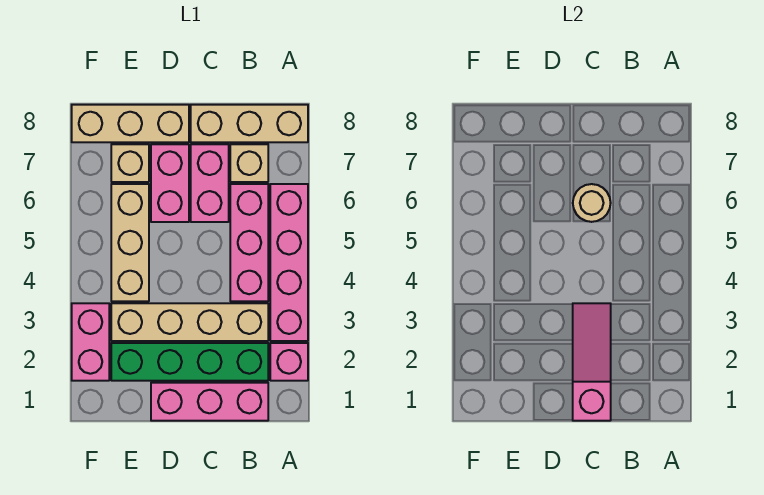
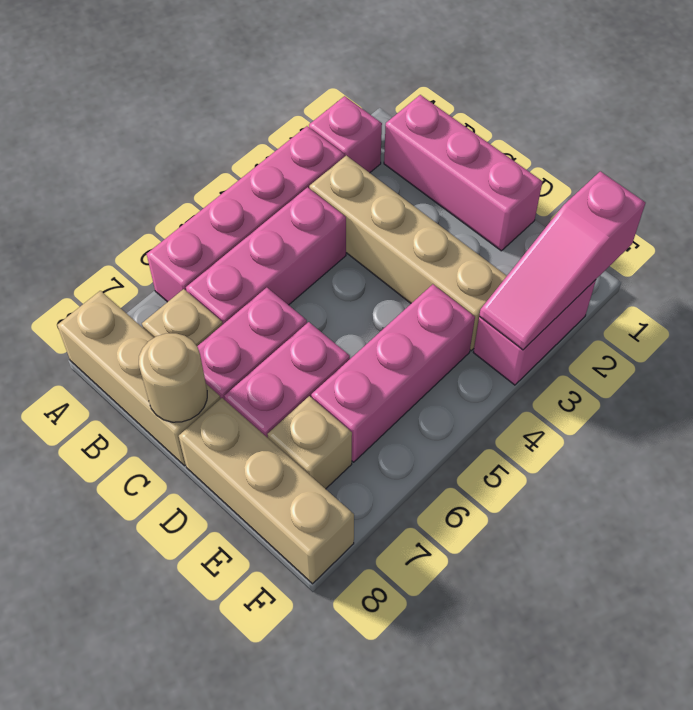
green 1x4 brick [111,343,268,381] -> none
pink 1x3 slope [573,303,611,421] -> pink 1x3 slope moved to [479,171,645,350]
tan 1x1 round brick [573,184,611,222] -> tan 1x1 round brick moved to [139,333,207,422]
tan 1x3 brick [111,184,149,301] -> pink 1x3 brick [311,284,475,462]

